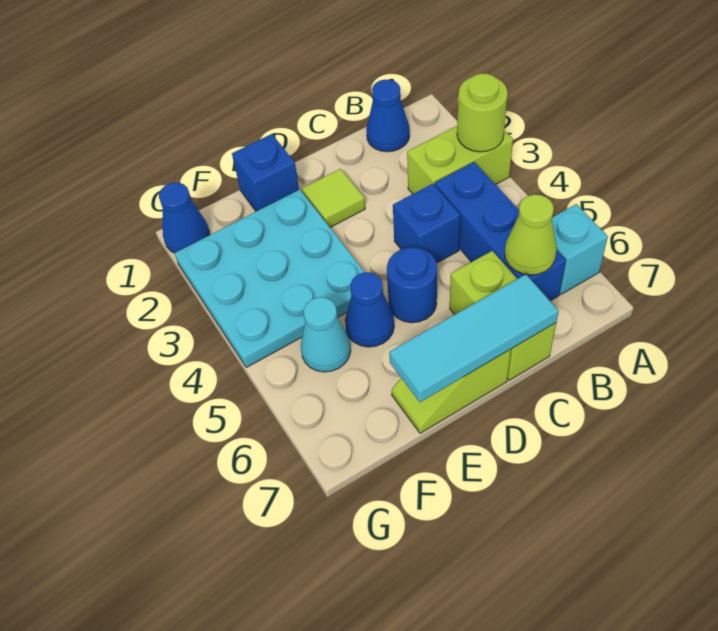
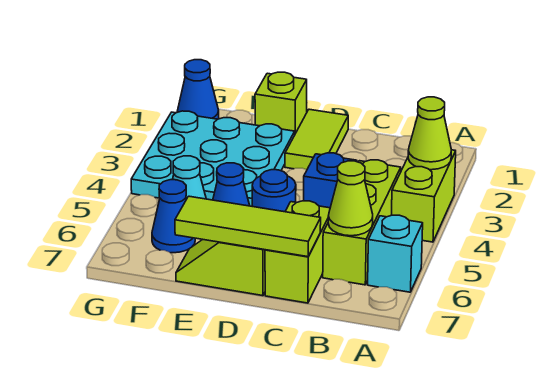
lime 1x2 brick [407,126,513,194] -> lime 1x2 brick turned to [392,150,456,242]
lime 1x1 round brick [457,73,508,152] -> lime 1x1 cone [408,97,451,170]
blue 1x1 cone [366,79,410,152] -> blue 1x1 cone moved to [152,180,195,253]
blue 1x3 brick [435,162,566,301] -> lime 1x3 brick [323,160,401,285]
cyan 1x3 tile [389,274,559,402] -> lime 1x3 tile [175,196,321,257]
lime 1x1 tile [302,169,365,227] -> lime 1x2 tile [285,109,348,170]
blue 1x1 brick [232,134,299,211] -> lime 1x1 brick [255,72,307,133]

